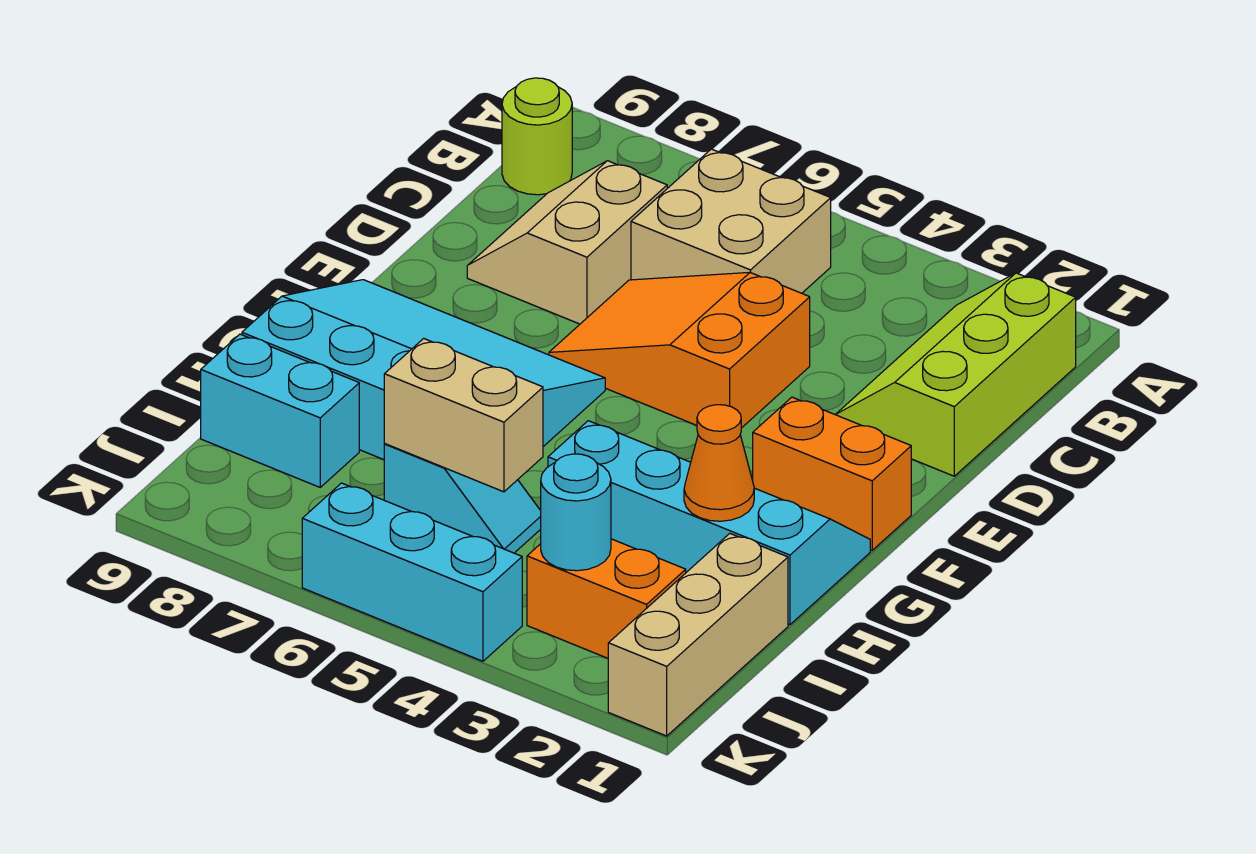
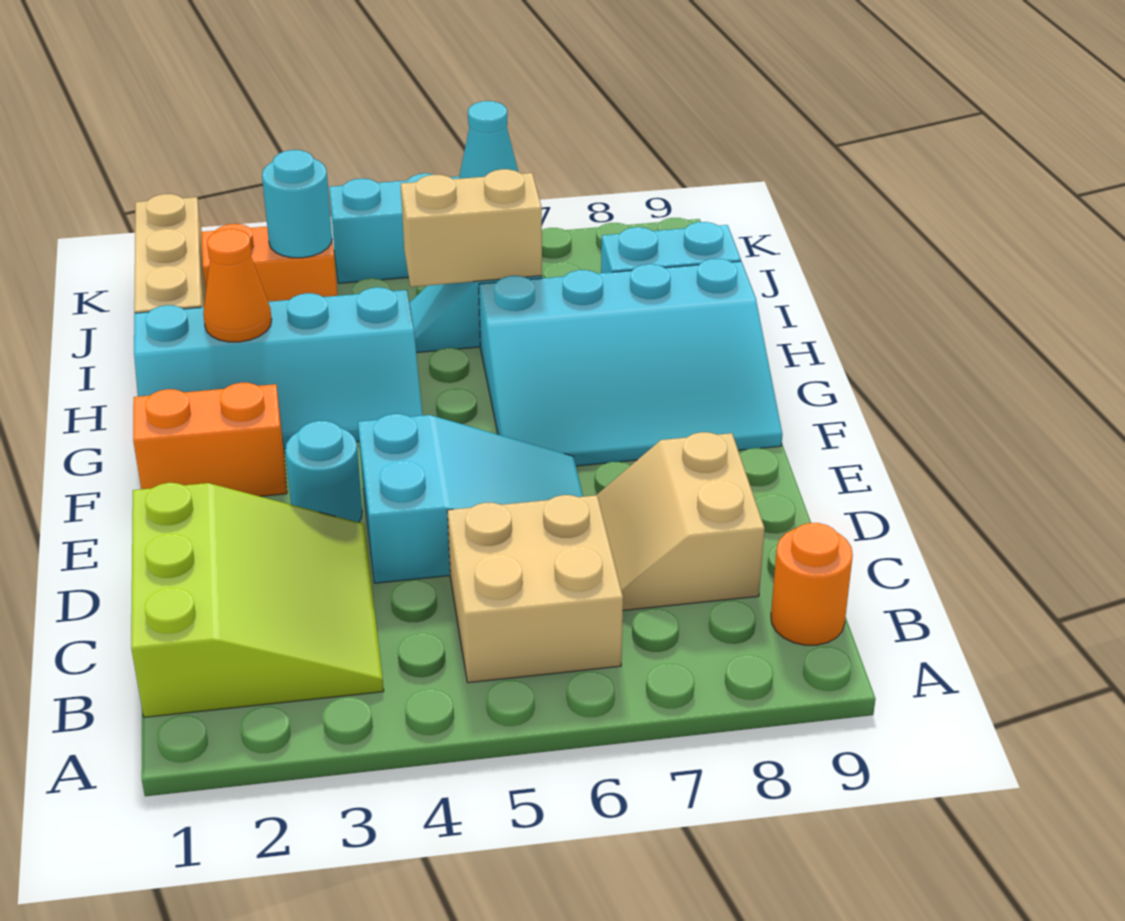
lime 2x3 slope [836,273,1076,476] -> lime 3x3 slope [131,483,384,717]
lime 1x1 round brick [502,78,572,195] -> orange 1x1 round brick [771,523,853,645]
tan 2x2 slope [467,161,667,324] -> tan 2x2 slope turned to [597,432,765,611]
orange 2x3 slope [549,272,810,428] -> cyan 2x3 slope [358,414,583,583]
none -> cyan 1x1 round brick [285,421,362,522]
none -> cyan 1x1 cone [459,101,518,179]

